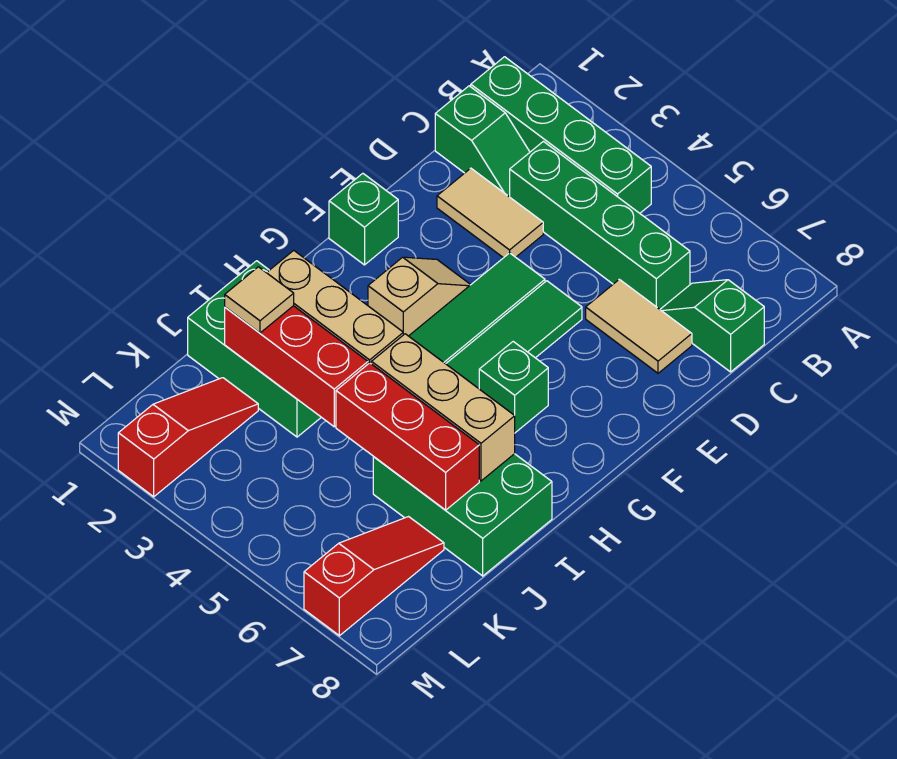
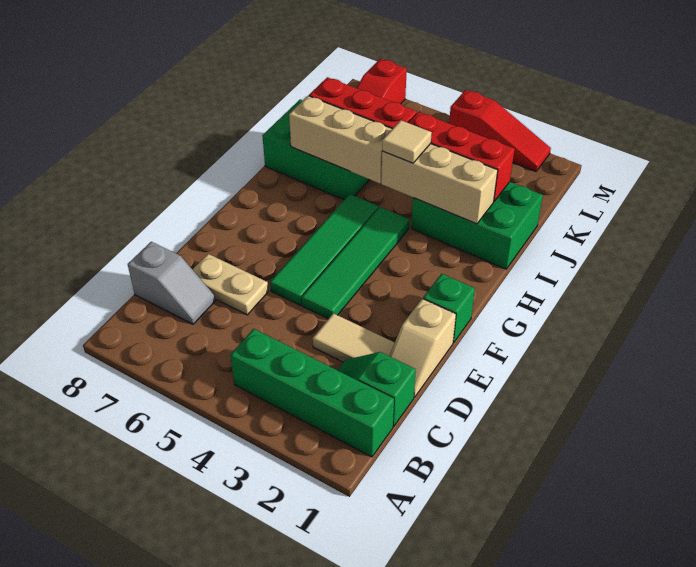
green 1x4 brick [510,141,690,309] -> none
green 1x2 slope [660,280,764,372] -> grey 1x2 slope [128,242,215,324]
tan 1x2 tile [586,279,692,373] -> tan 1x2 plate [192,254,268,315]
tan 1x2 slope [368,257,471,336] -> tan 1x2 slope moved to [390,299,456,397]
green 1x1 brick [479,342,548,433] -> none
tan 1x1 tile [225,267,294,333] -> tan 1x1 tile moved to [382,120,432,163]
red 1x3 slope [118,378,258,497] -> red 1x3 slope turned to [449,90,551,171]

